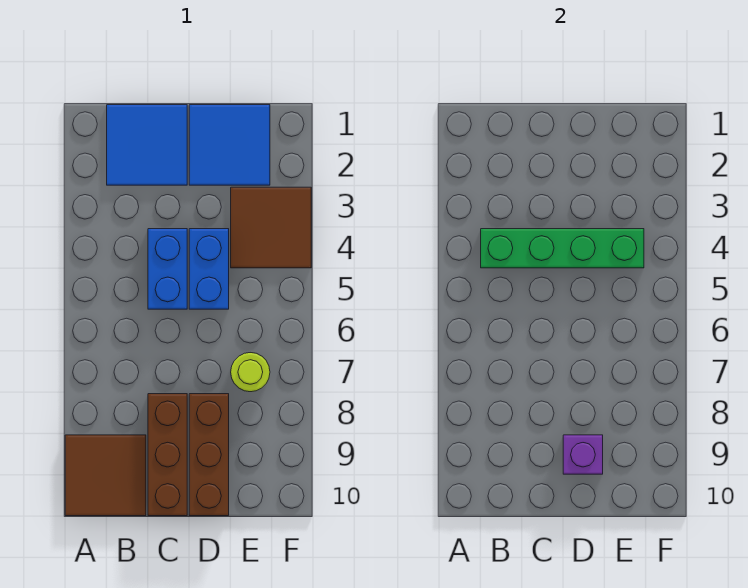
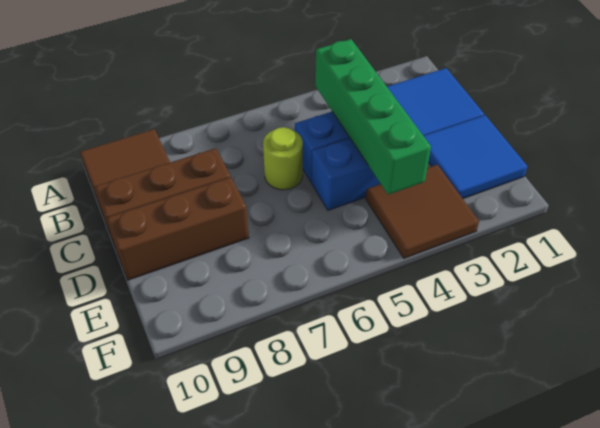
purple 1x1 brick [563,435,603,474] -> none
lime 1x1 round brick [231,353,270,392] -> lime 1x1 round brick moved to [263,127,303,190]

